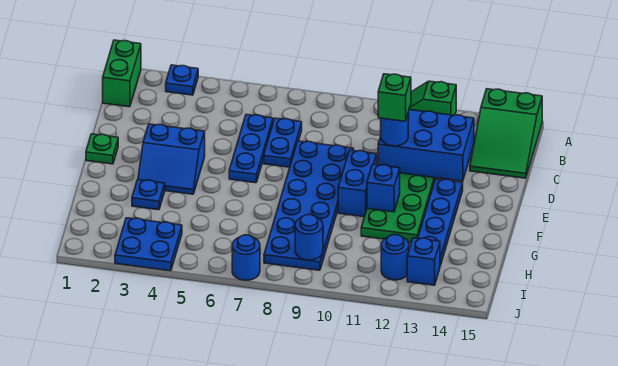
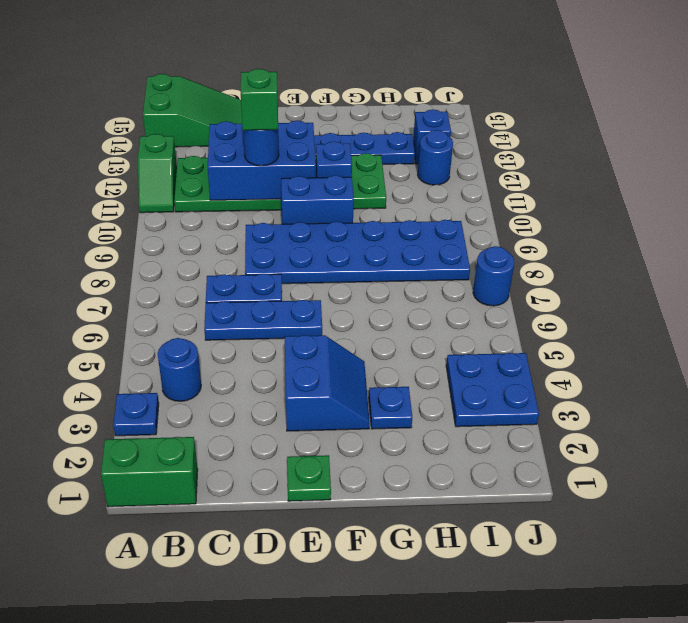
blue 2x3 brick [378,110,474,181] -> blue 2x3 brick turned to [208,121,316,200]
blue 1x1 round brick [295,215,323,260] -> blue 1x1 round brick moved to [158,338,201,401]

